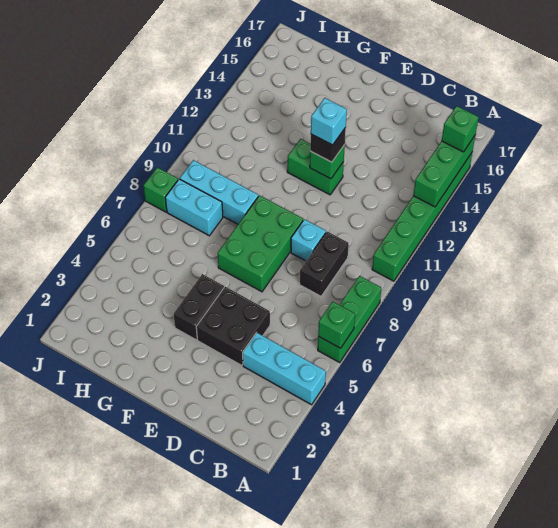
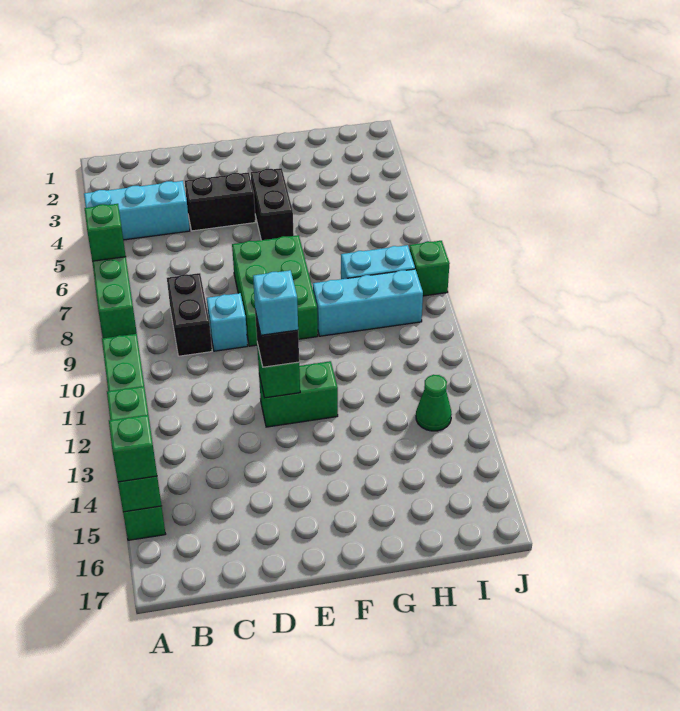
black 2x2 brick [196,287,270,366] -> black 1x2 brick [185,172,255,231]
none -> green 1x1 cone [416,375,452,431]

